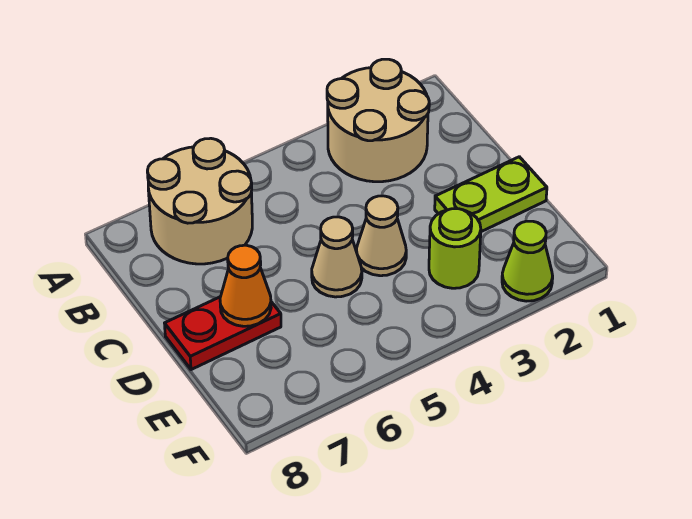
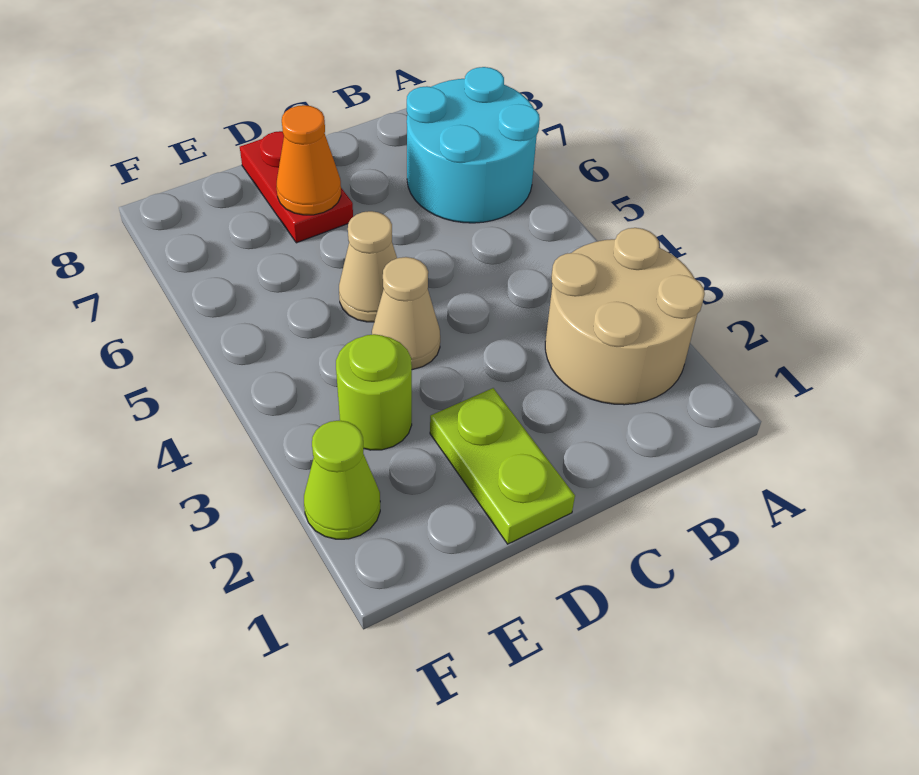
tan 2x2 round brick [147,138,252,264] -> cyan 2x2 round brick [407,67,540,223]

